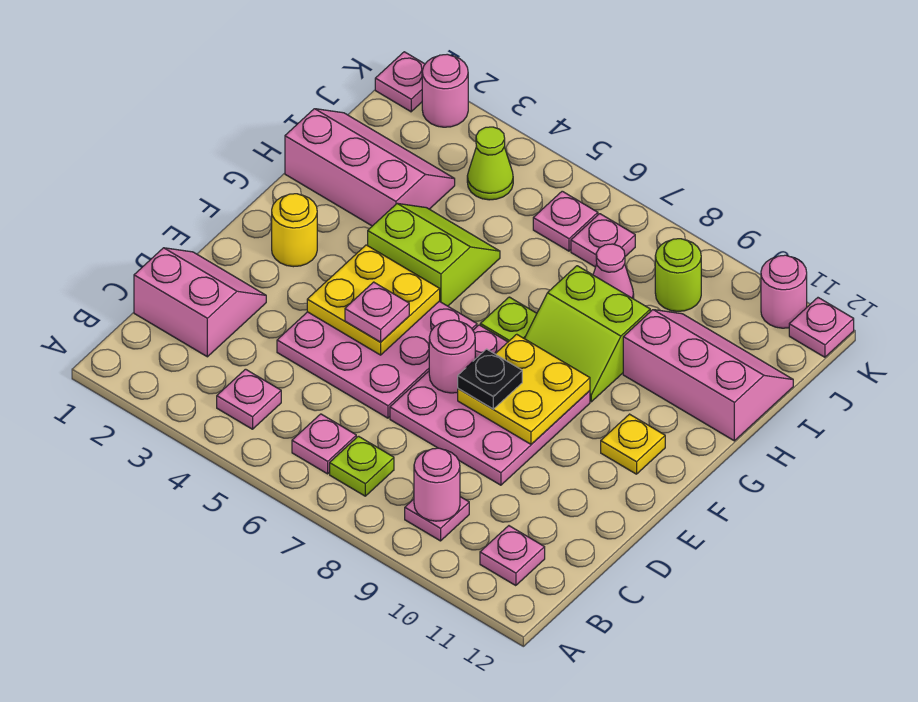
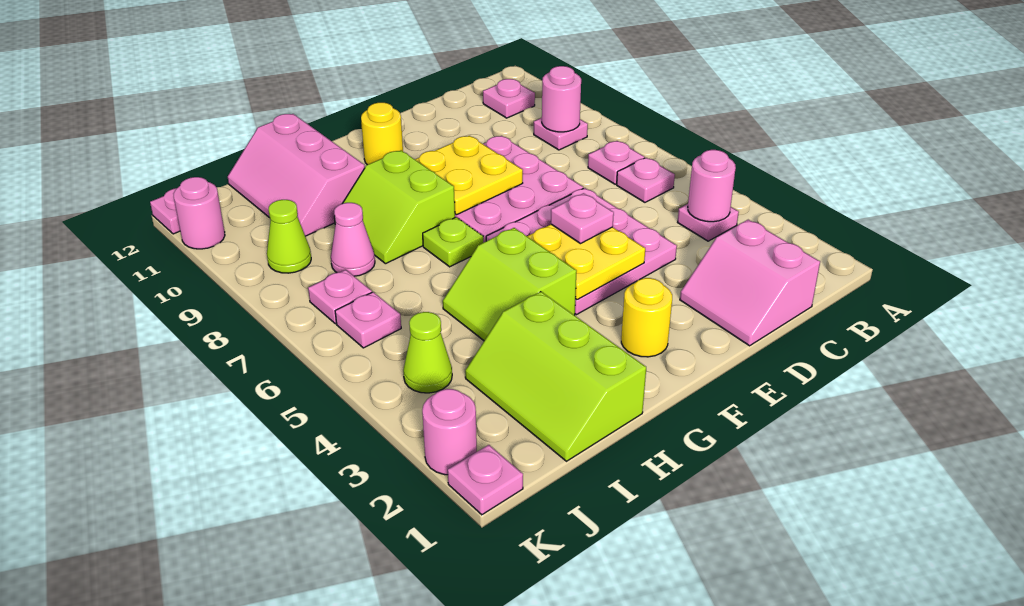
lime 1x1 plate [330,436,394,496] -> pink 1x1 plate [588,141,645,184]
pink 1x1 round brick [429,320,475,393] -> pink 1x1 round brick moved to [688,150,736,222]
black 1x1 plate [458,349,522,409] -> none
yellow 1x1 plate [601,414,665,474] -> yellow 1x1 round brick [361,103,403,165]
lime 2x2 slope [524,266,650,402] -> lime 2x2 slope turned to [334,150,455,264]
pink 2x3 slope [285,109,455,226] -> lime 2x3 slope [465,292,646,461]
lime 1x1 round brick [655,239,701,311] -> lime 1x1 cone [267,200,311,273]

